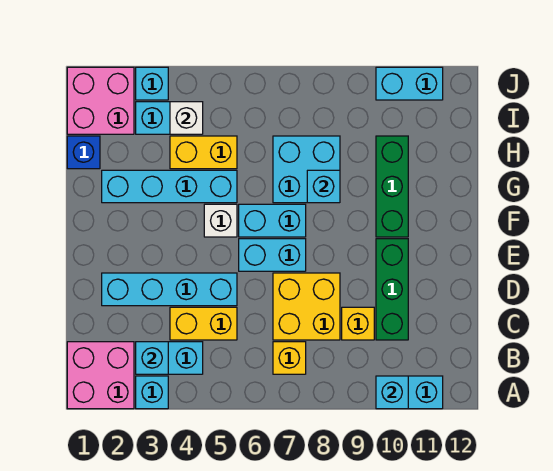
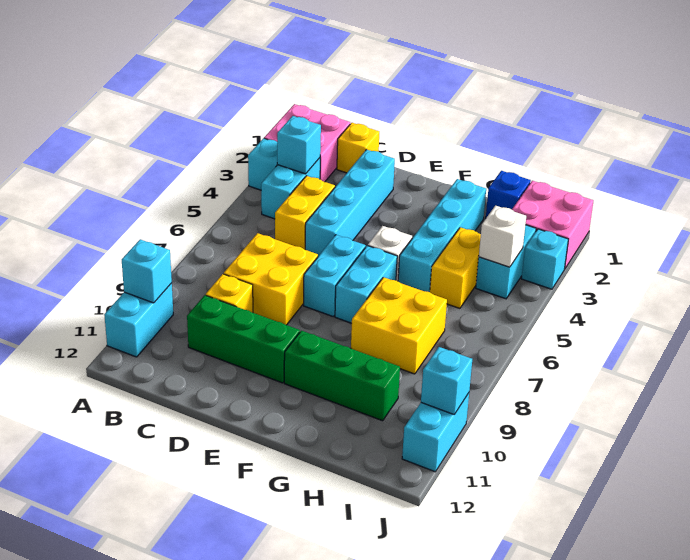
yellow 1x1 brick [273,342,306,374] -> yellow 1x1 brick moved to [337,123,379,173]
cyan 2x2 brick [273,136,340,203] -> yellow 2x2 brick [351,277,447,374]
cyan 1x1 brick [307,170,340,203] -> cyan 1x1 brick moved to [421,347,472,414]

